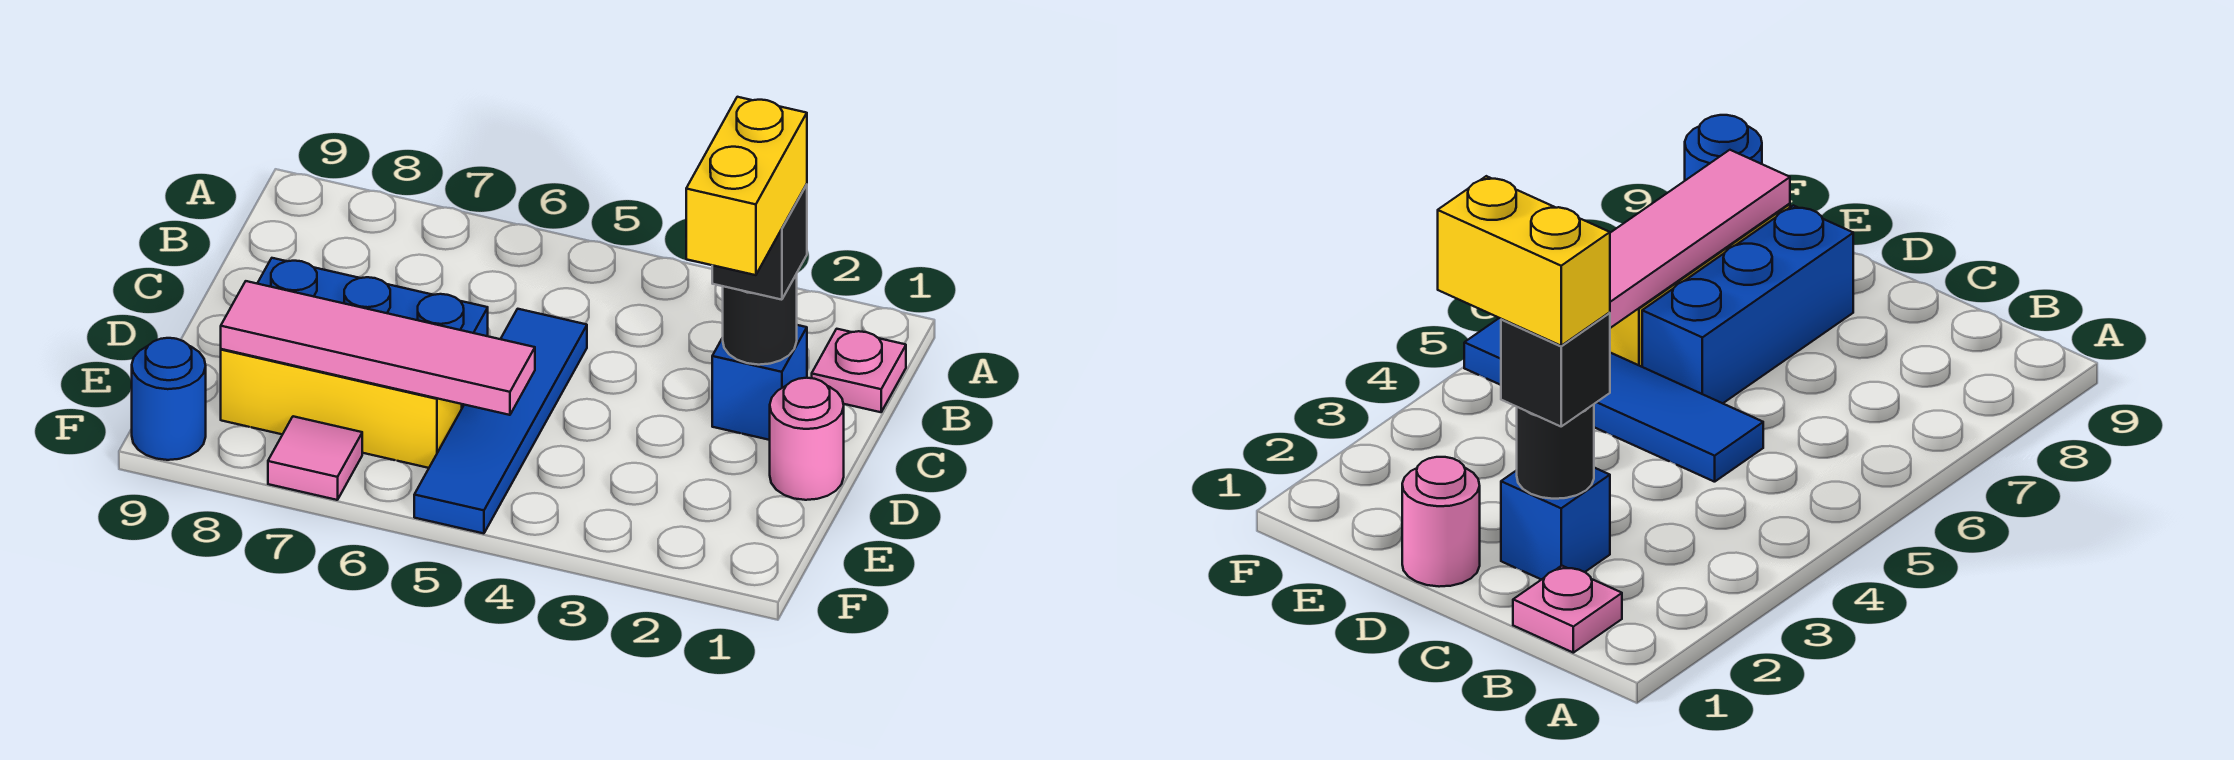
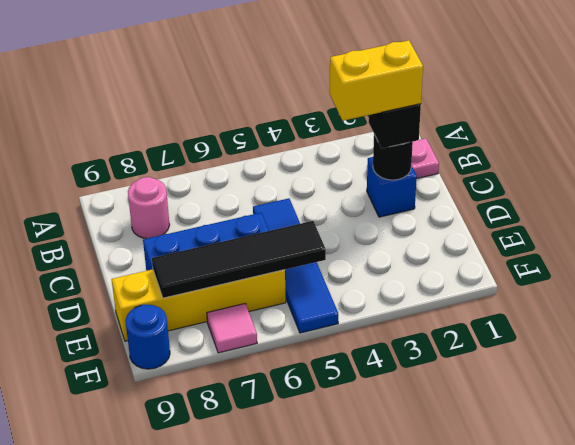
yellow 1x2 brick [686,97,807,275] -> yellow 1x2 brick turned to [330,40,423,121]
pink 1x1 round brick [770,378,844,500] -> pink 1x1 round brick moved to [128,177,170,239]
pink 1x4 tile [221,281,535,415] -> black 1x4 tile [152,221,326,298]
yellow 1x3 brick [221,349,462,468] -> yellow 1x4 brick [112,269,286,341]

